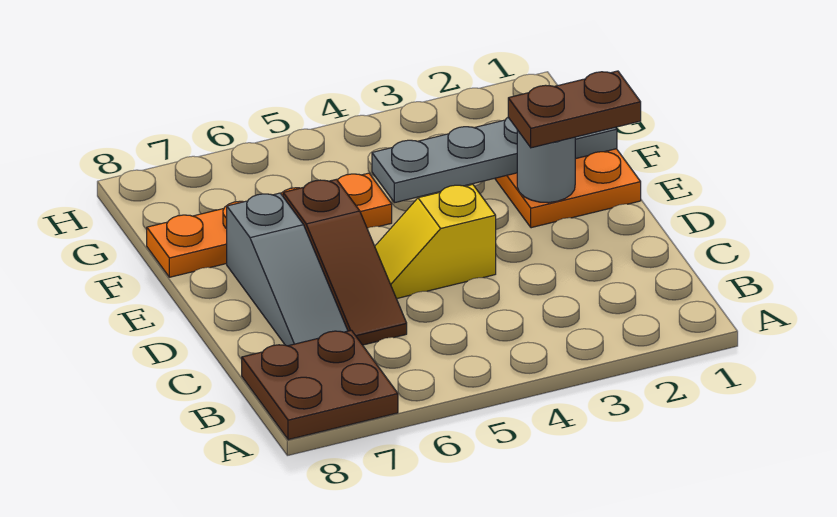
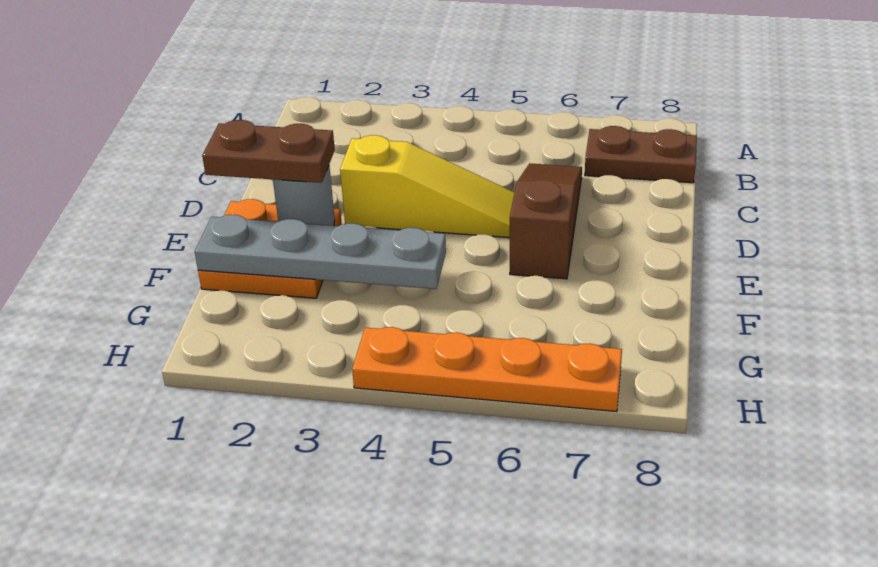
brown 2x2 plate [242,330,398,440] -> brown 1x2 plate [585,126,697,183]
grey 1x3 slope [227,193,348,346] -> none
yellow 1x2 slope [375,184,496,299] -> yellow 1x3 slope [340,135,515,238]
orange 1x4 plate [147,173,392,277] -> orange 1x4 plate moved to [352,327,622,412]

